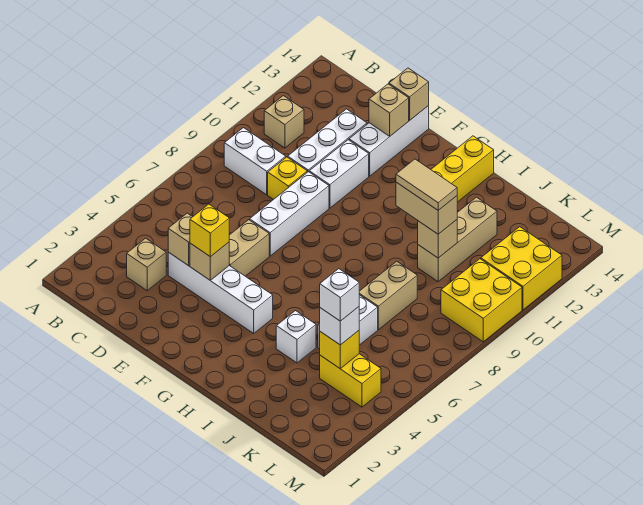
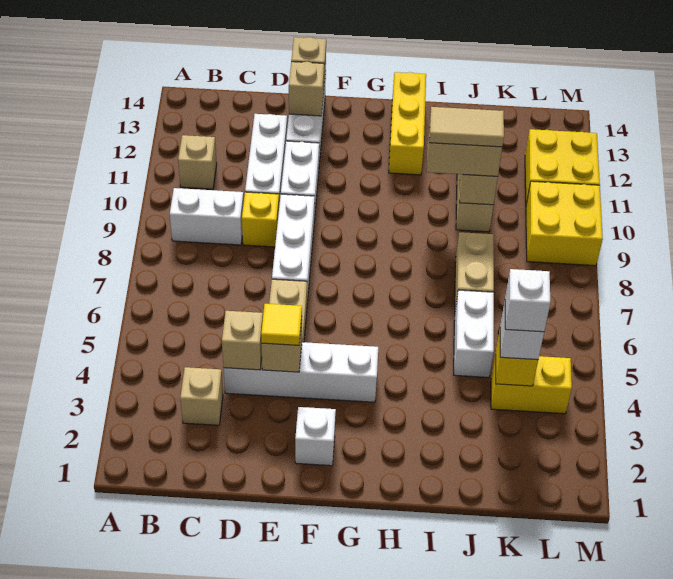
yellow 1x1 brick [190,204,229,257] -> yellow 1x1 tile [261,304,302,345]
white 1x1 brick [276,311,316,363] -> white 1x1 brick moved to [295,407,336,466]

